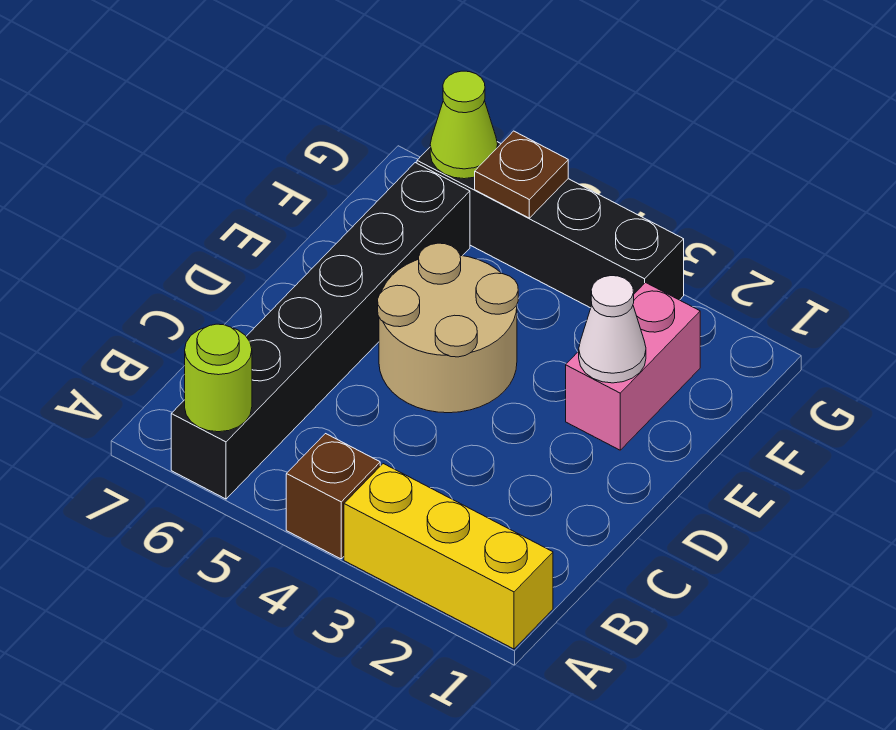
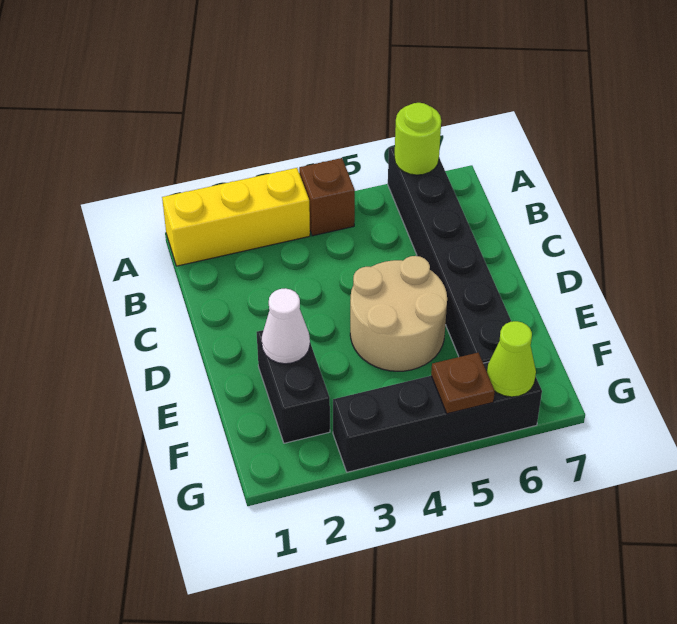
pink 1x2 brick [566,283,700,450] -> black 1x2 brick [257,330,330,443]

